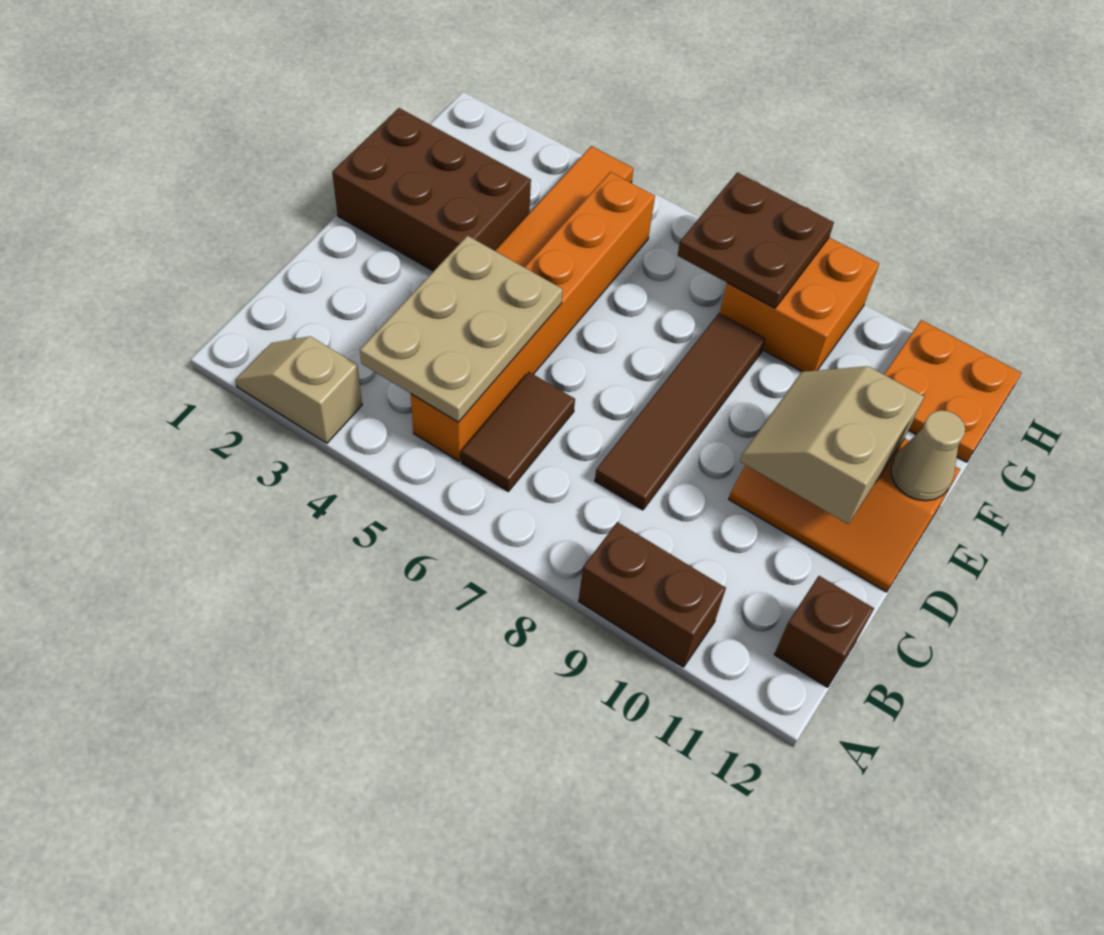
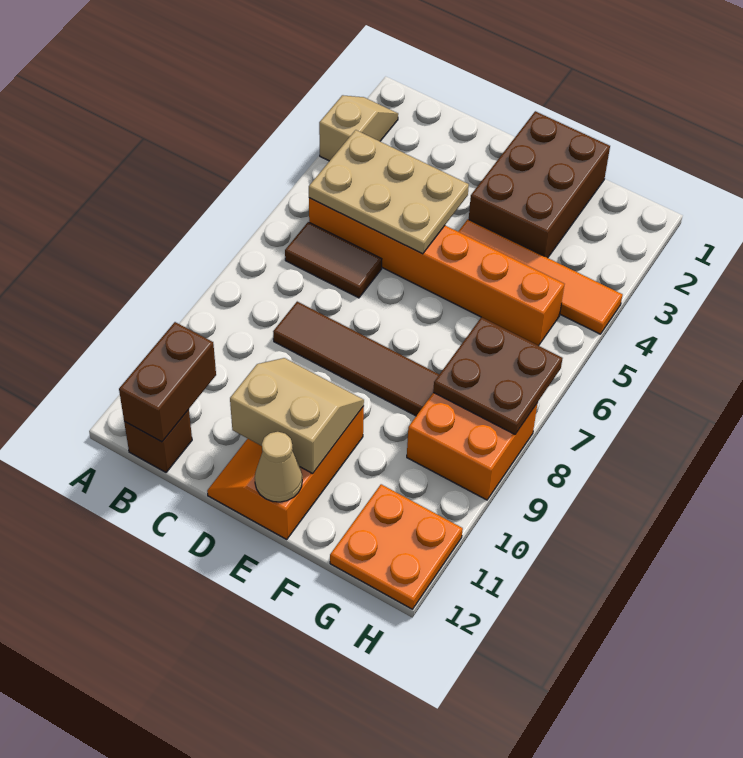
brown 1x2 brick [579,522,726,667] -> brown 1x2 brick moved to [119,322,216,442]

